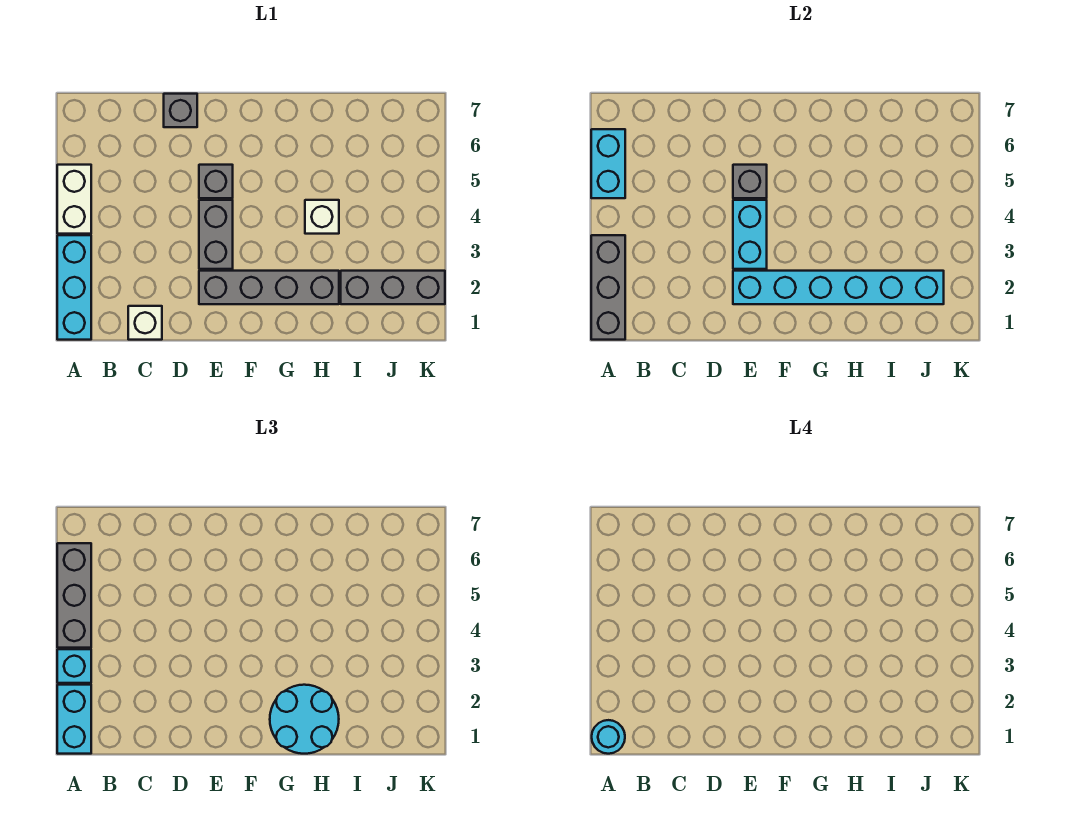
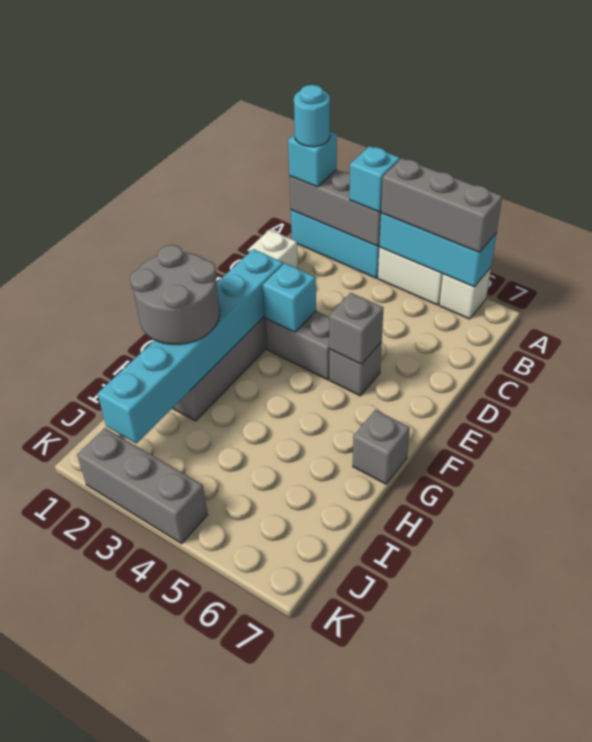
cyan 1x2 brick [57,685,91,754] -> cyan 1x1 brick [288,131,337,187]
cyan 1x2 brick [591,129,625,198] -> cyan 1x3 brick [379,213,496,287]
grey 1x1 brick [164,94,197,127] -> grey 1x1 brick moved to [353,410,410,484]
cyan 1x2 brick [733,200,767,269] -> cyan 1x1 brick [263,263,316,332]
cyan 2x2 round brick [270,685,339,754] -> grey 2x2 round brick [130,245,220,344]
white 1x1 brick [305,200,339,234] -> white 1x1 brick moved to [439,268,491,319]
grey 1x3 brick [341,271,445,304] -> grey 1x3 brick turned to [77,428,208,544]

